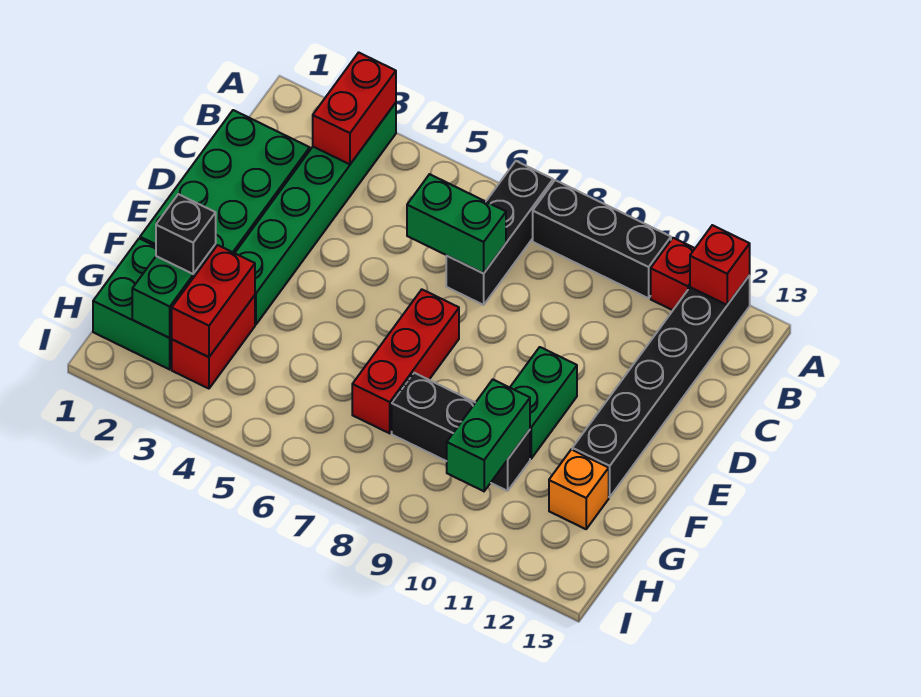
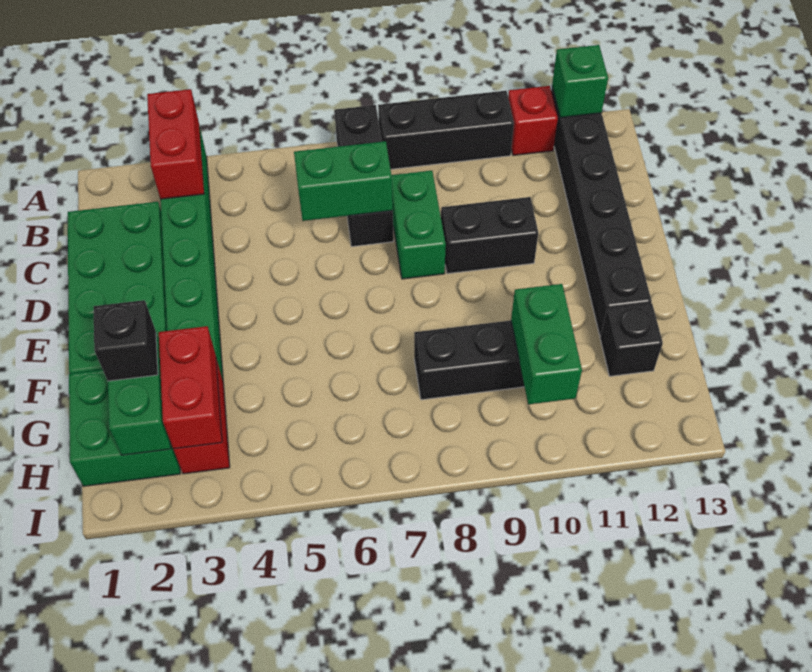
red 1x1 brick [690,225,750,305] -> green 1x1 brick [552,45,608,118]
none -> black 1x2 brick [441,197,538,274]
red 1x3 brick [352,290,459,433] -> none
green 1x2 brick [510,347,577,459] -> green 1x2 brick moved to [391,171,446,279]
orange 1x1 brick [549,449,609,529] -> black 1x1 brick [600,303,663,376]

